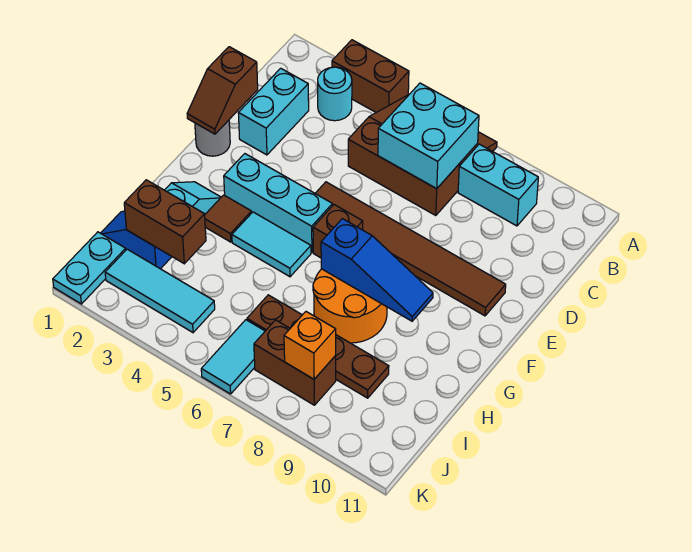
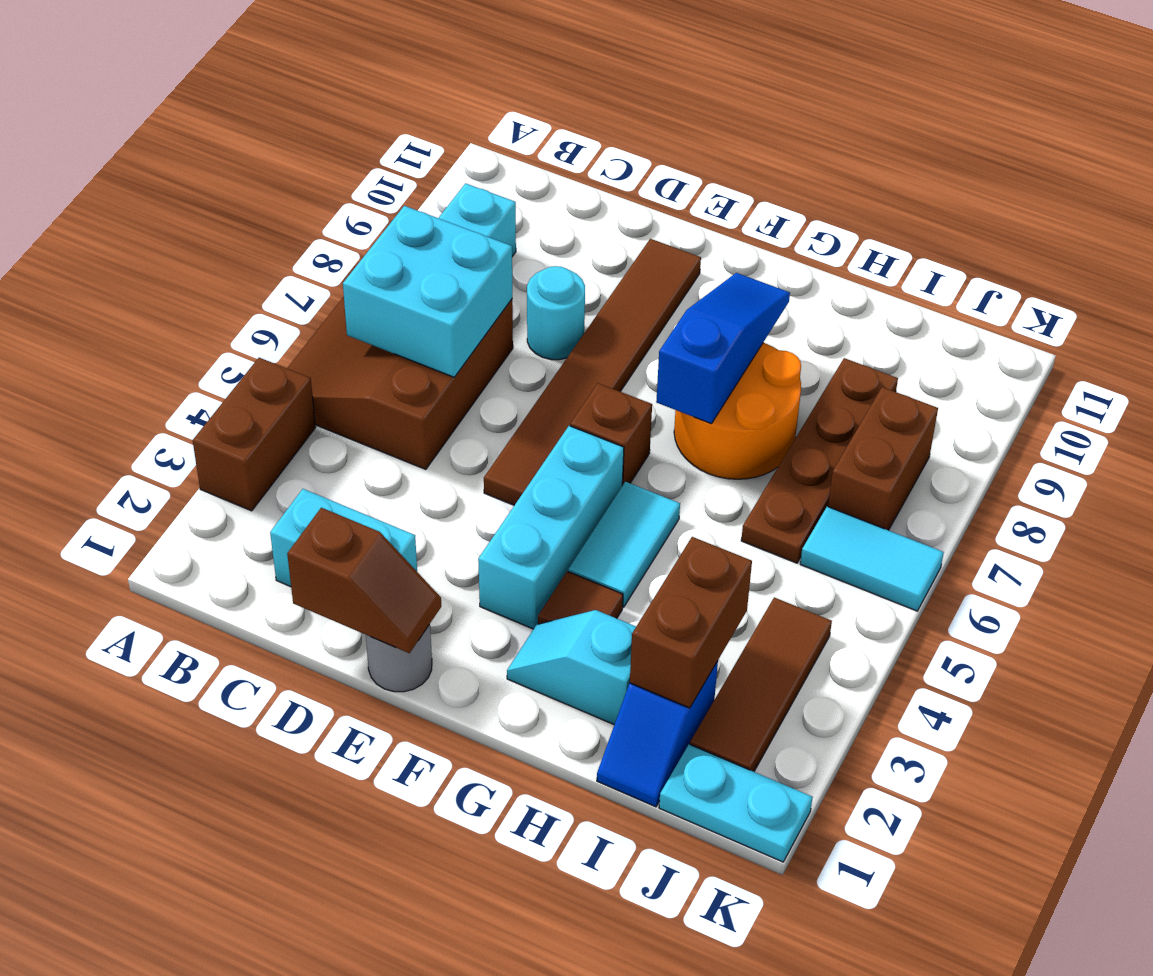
cyan 1x1 round brick [318,67,352,121] -> cyan 1x1 round brick moved to [527,266,585,360]
cyan 1x3 tile [105,249,215,333] -> brown 1x3 tile [690,597,832,772]
orange 1x1 brick [284,312,336,379] -> none

